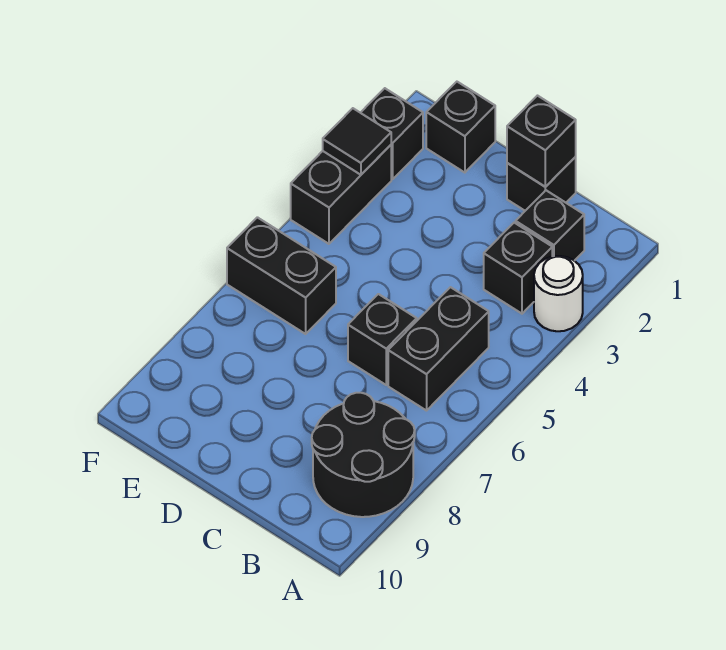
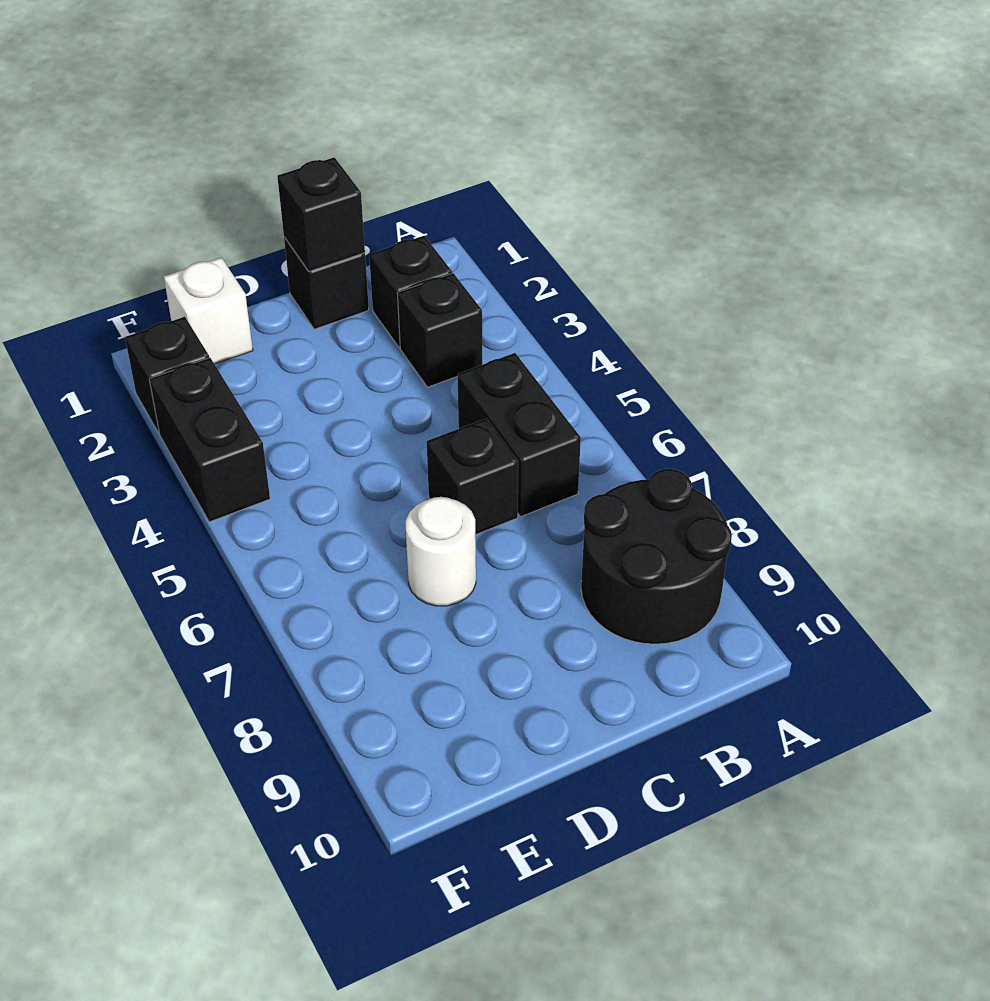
white 1x1 round brick [534,256,583,331] -> white 1x1 round brick moved to [406,497,476,606]
black 1x1 brick [426,82,495,173] -> white 1x1 brick [164,257,253,364]
black 1x2 brick [227,217,336,334] -> none
black 1x1 tile [323,108,391,175] -> none

